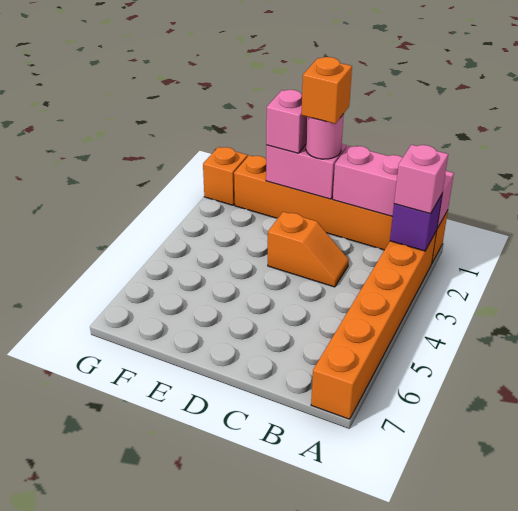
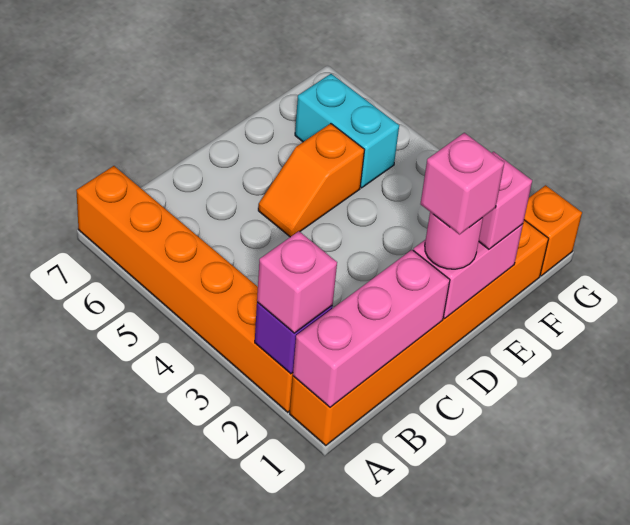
orange 1x2 slope [268,212,349,287] -> orange 1x2 slope moved to [258,124,364,237]
orange 1x1 brick [301,57,352,124] -> pink 1x1 brick [421,133,504,234]
none -> cyan 1x2 brick [295,74,399,188]

